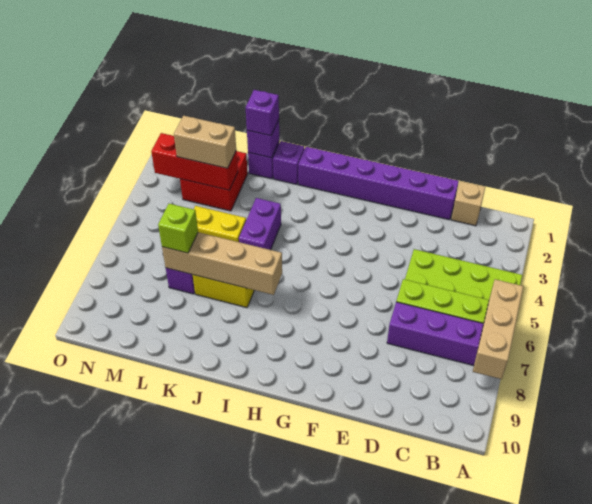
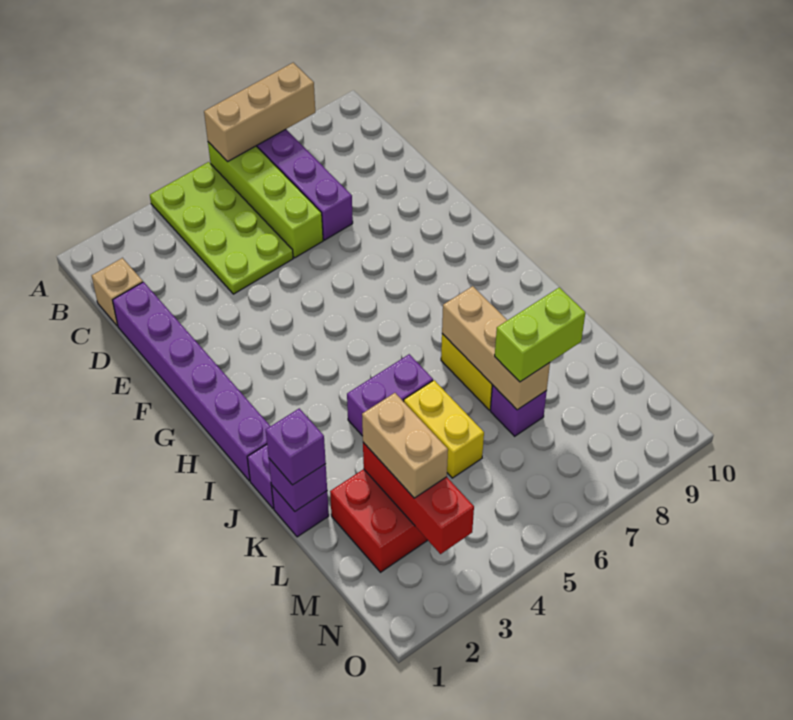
tan 1x4 brick [162,232,282,295] -> tan 1x3 brick [442,286,550,410]
lime 1x1 brick [158,204,198,253] -> lime 1x2 brick [495,287,585,382]

